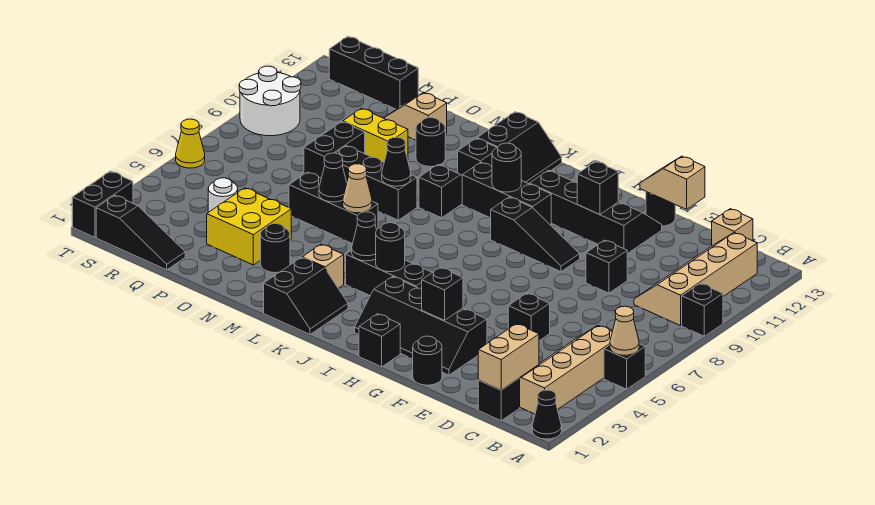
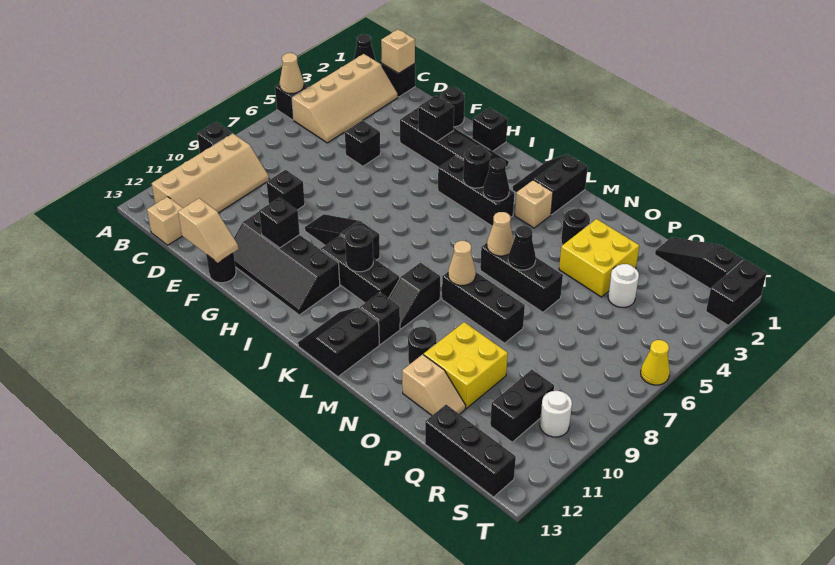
tan 1x2 brick [478,324,539,390] -> tan 1x1 brick [381,29,415,74]
black 1x1 cone [382,137,411,186] -> tan 1x1 cone [448,241,476,285]
yellow 1x2 brick [343,108,408,162] -> yellow 2x2 brick [424,322,508,408]
black 1x2 brick [304,122,365,178] -> black 1x2 brick moved to [490,370,554,442]
white 2x2 round brick [239,66,301,136] -> white 1x1 round brick [540,391,572,437]

